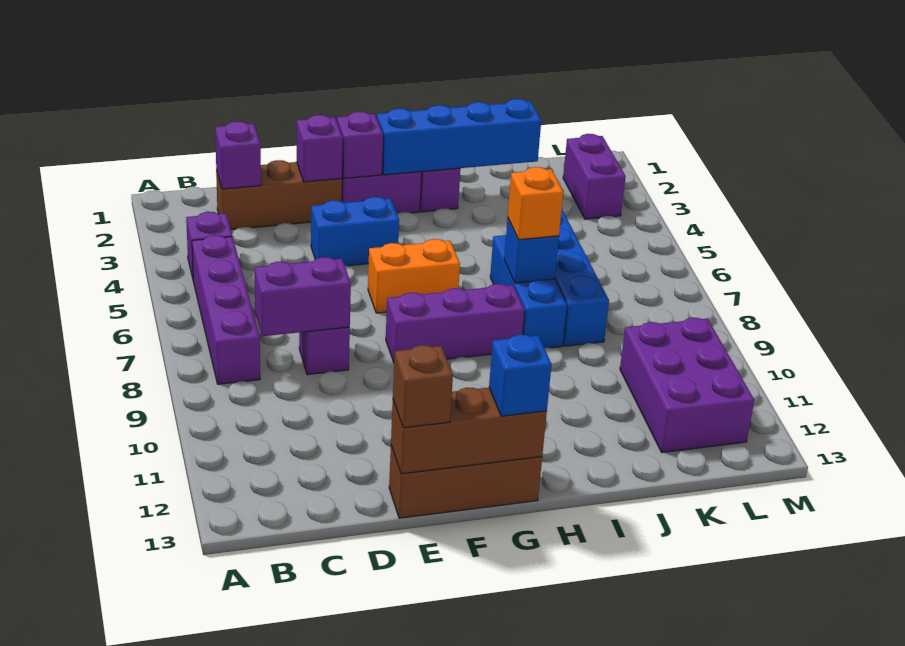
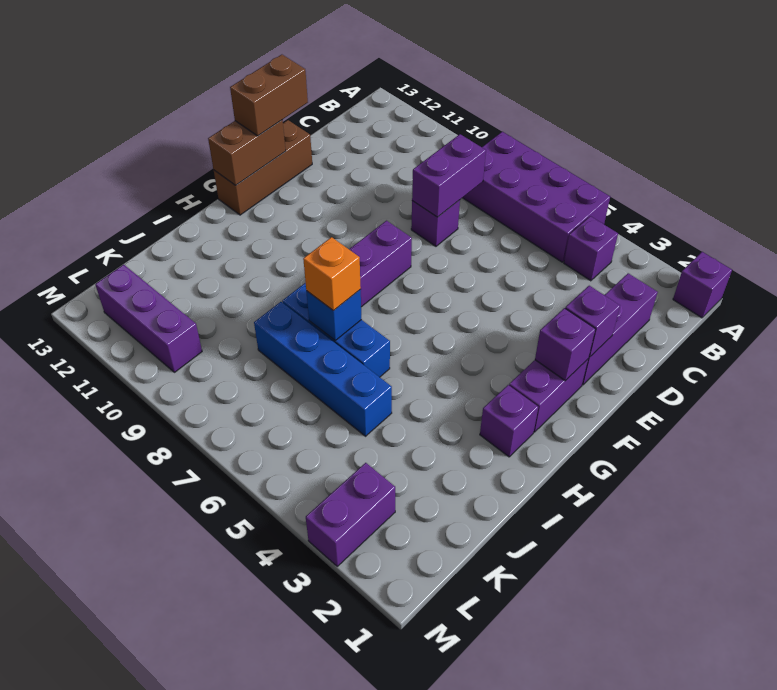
purple 1x4 brick [192,235,260,384] -> purple 2x4 brick [462,132,610,262]
brown 1x3 brick [216,160,342,230] -> purple 1x3 brick [582,273,658,385]
purple 1x1 brick [215,121,261,189] -> purple 1x1 brick moved to [673,252,732,318]
blue 1x2 brick [311,197,399,266] -> none
brown 1x3 brick [391,388,547,474] -> brown 1x2 brick [208,120,286,185]
brown 1x1 brick [393,345,453,428] -> brown 1x2 brick [230,55,308,136]
orange 1x2 brick [368,239,460,313] -> none
blue 1x4 brick [377,99,541,175] -> none
blue 1x1 brick [489,335,552,416] -> none
purple 2x3 brick [620,318,754,452] -> purple 1x3 brick [95,265,202,372]
purple 1x2 brick [563,134,626,219] -> purple 1x2 brick turned to [306,463,395,566]

